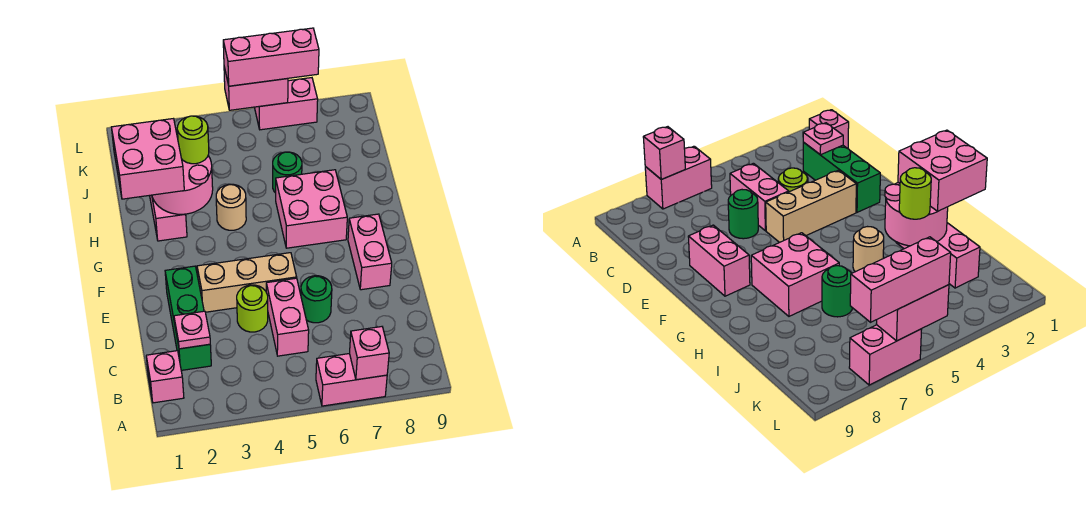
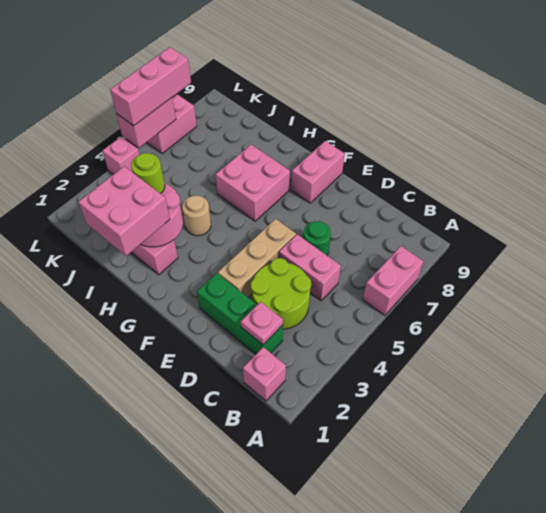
pink 1x1 brick [350,327,389,380] -> pink 1x1 brick moved to [102,137,139,174]
lime 1x1 round brick [237,285,268,332] -> lime 2x2 round brick [251,258,311,329]
pink 1x2 brick [348,214,392,290] -> pink 1x2 brick turned to [291,141,345,203]
green 1x1 round brick [273,152,302,193] -> none

